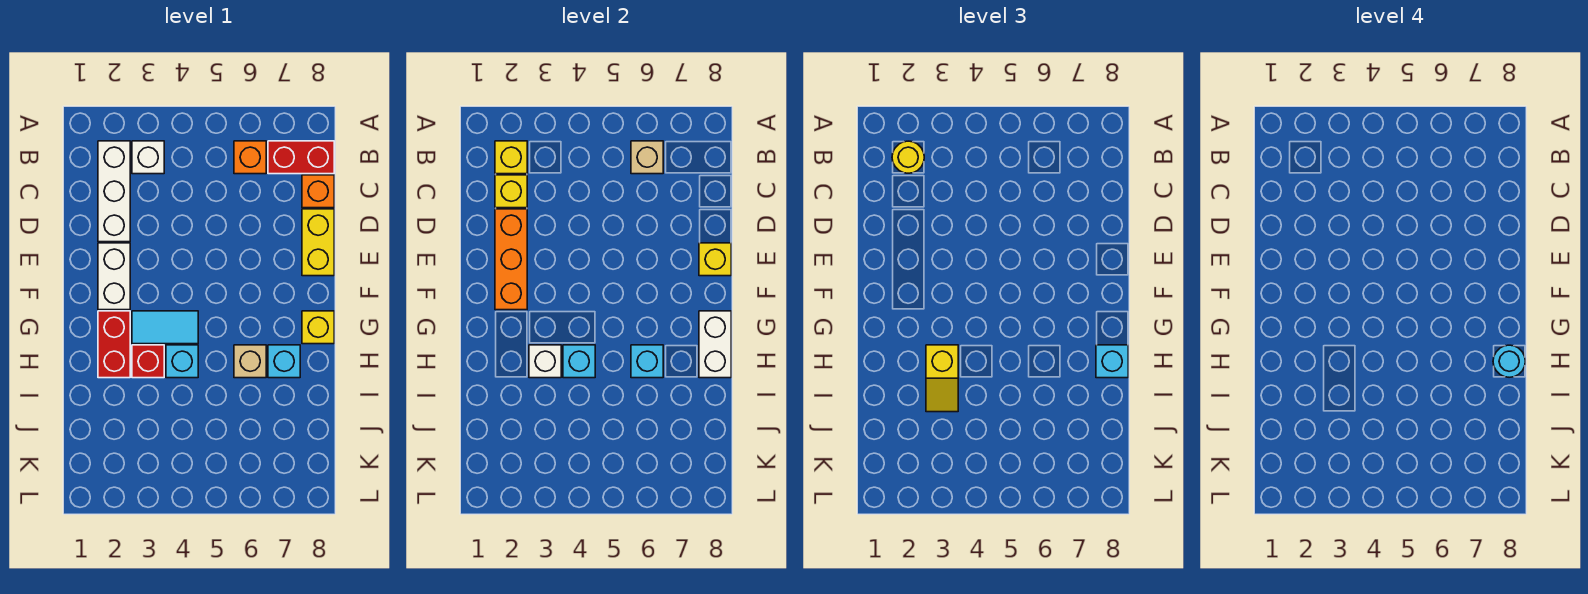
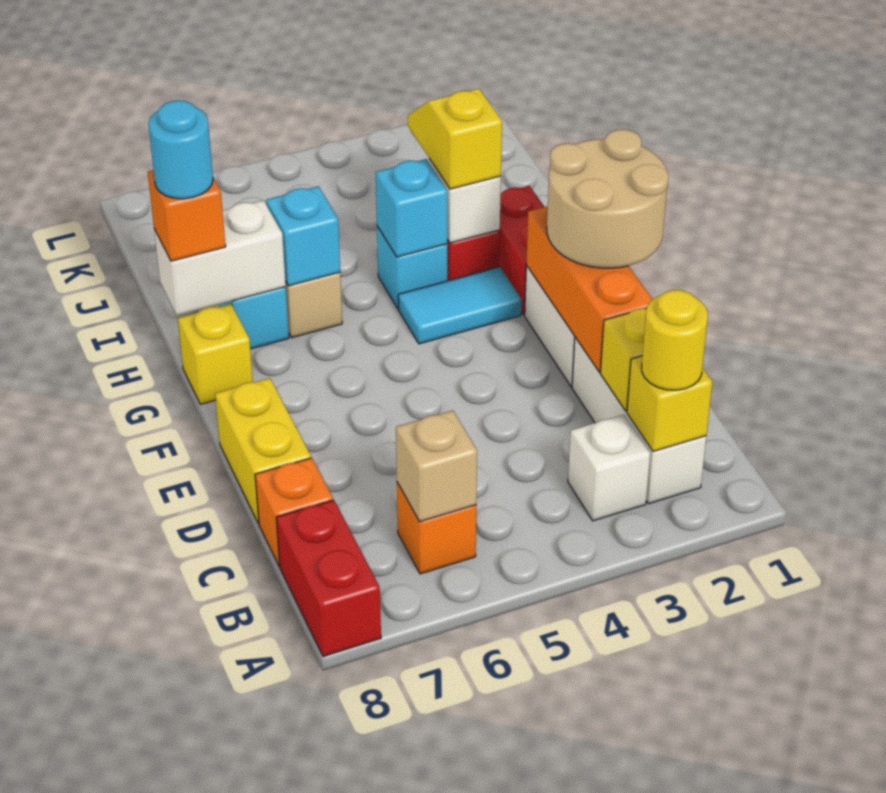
red 1x2 brick [268,141,334,174] -> red 1x2 brick turned to [276,500,381,657]
none -> tan 2x2 round brick [547,129,668,268]
yellow 1x1 brick [699,243,731,276] -> none
white 1x2 brick [699,311,731,378] -> white 1x2 brick turned to [154,200,286,315]
cyan 1x1 brick [1096,345,1128,378] -> orange 1x1 brick [148,170,226,261]

